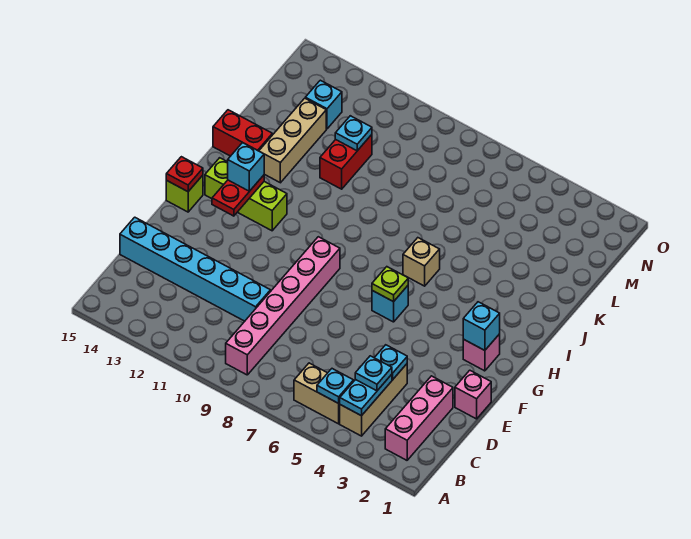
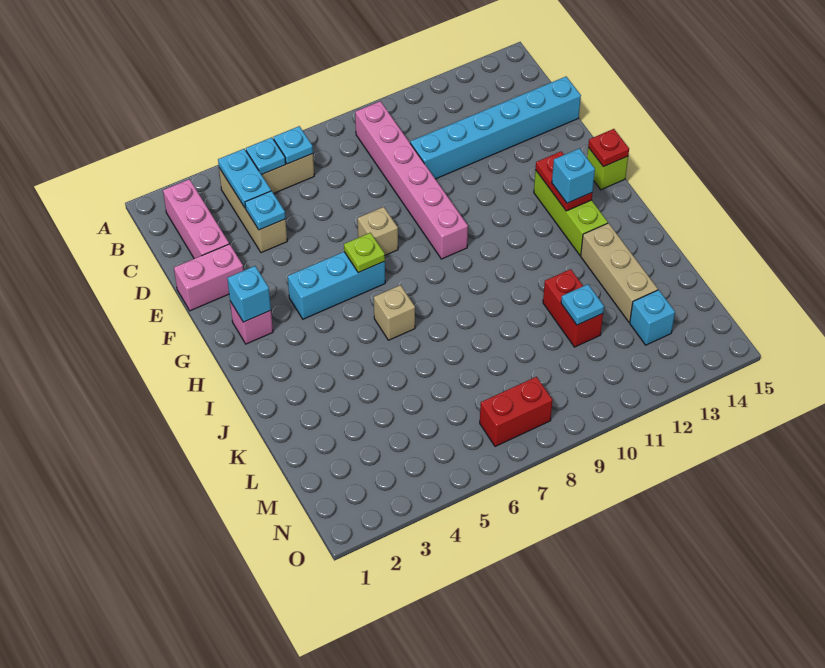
cyan 1x1 plate [355,356,392,391] -> cyan 1x1 plate moved to [273,126,313,164]
pink 1x1 brick [455,370,491,419] -> pink 1x2 brick [174,244,243,311]
none -> tan 1x1 brick [358,207,398,255]
cyan 1x1 brick [372,286,408,322] -> cyan 1x3 brick [288,252,385,319]
lime 1x3 brick [205,158,287,231] -> lime 1x3 brick turned to [534,170,608,256]
red 1x2 brick [213,110,272,156] -> red 1x2 brick moved to [480,377,552,447]

